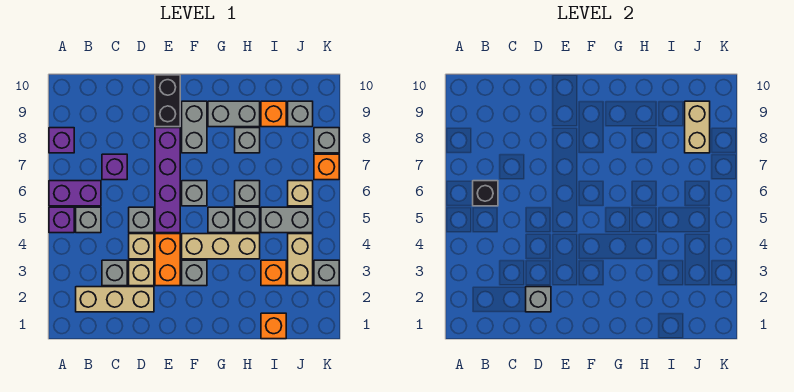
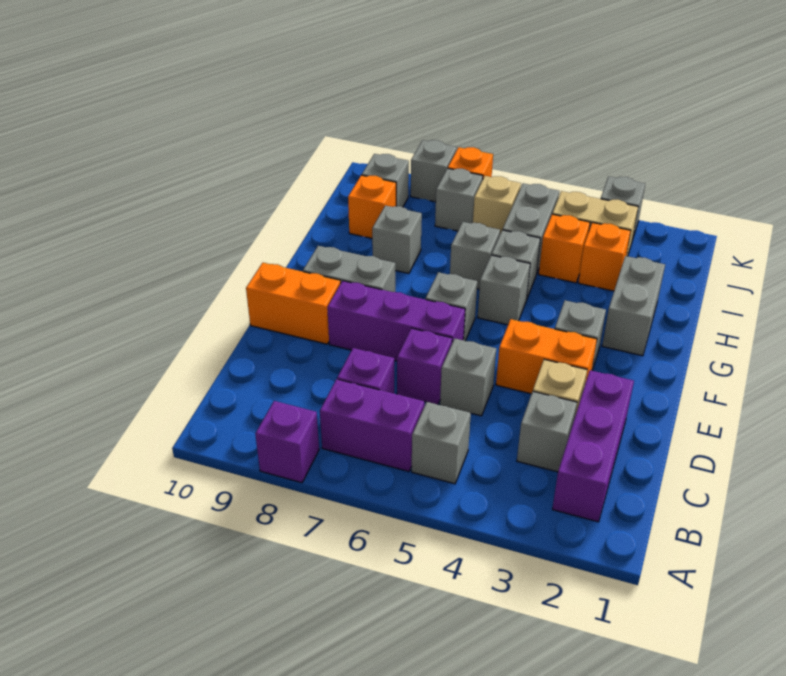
purple 1x1 brick [49,207,74,233] -> purple 1x1 brick moved to [397,328,452,404]
purple 1x2 brick [49,181,101,206] -> purple 1x2 brick turned to [320,379,424,471]
tan 1x3 brick [76,287,154,312] -> purple 1x3 brick [552,370,634,522]
black 1x1 brick [473,181,498,206] -> none
grey 1x1 brick [526,287,551,312] -> grey 1x1 brick moved to [435,168,483,231]
tan 1x1 brick [129,234,154,259] -> none
purple 1x4 brick [155,128,180,233] -> purple 1x3 brick [327,281,465,361]
black 1x2 brick [155,75,180,127] -> orange 1x2 brick [246,263,341,344]
tan 1x3 brick [182,234,260,259] -> none
grey 1x2 brick [208,101,260,127] -> grey 1x2 brick moved to [602,256,665,356]
orange 1x1 brick [261,313,286,339] -> orange 1x1 brick moved to [539,214,590,283]
tan 1x2 brick [685,101,710,153] -> none

